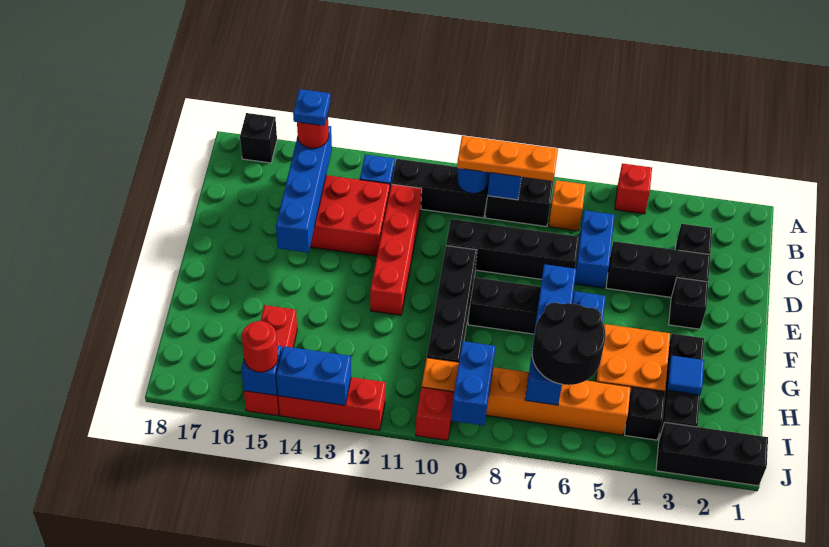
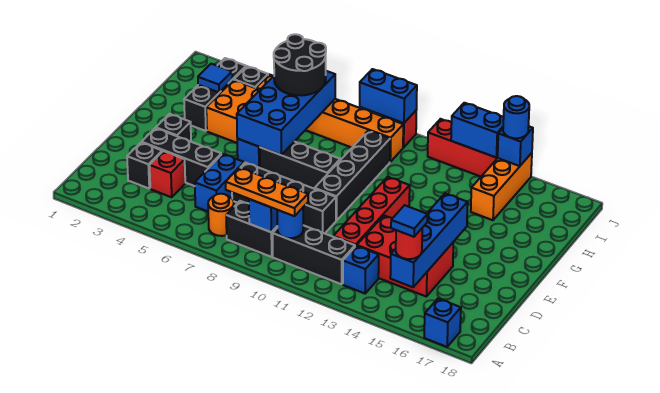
red 1x1 brick [615,163,652,214] -> red 1x1 brick moved to [150,151,185,197]
black 1x1 brick [240,113,277,163] -> blue 1x1 brick [424,299,461,347]
orange 1x1 brick [549,180,585,231] -> orange 1x1 round brick [208,194,234,236]
blue 1x1 plate [293,89,330,126] -> blue 1x1 tile [391,205,428,237]
blue 1x4 brick [525,264,576,405] -> blue 2x4 brick [237,71,335,155]
red 1x3 brick [244,305,297,416] -> orange 1x3 brick [471,153,532,220]
blue 1x2 brick [451,341,495,426] -> blue 1x2 brick turned to [360,69,417,123]
black 1x3 brick [656,422,768,486] -> none
red 1x1 round brick [242,321,278,372] -> blue 1x1 round brick [503,96,529,138]

